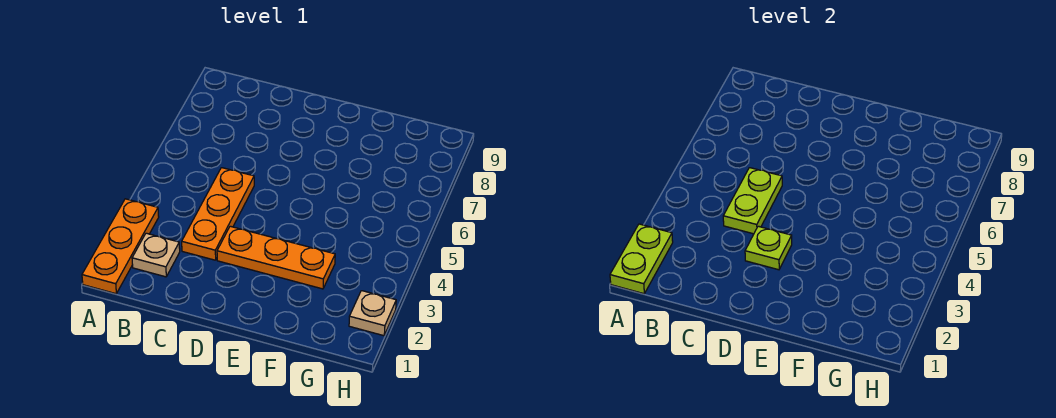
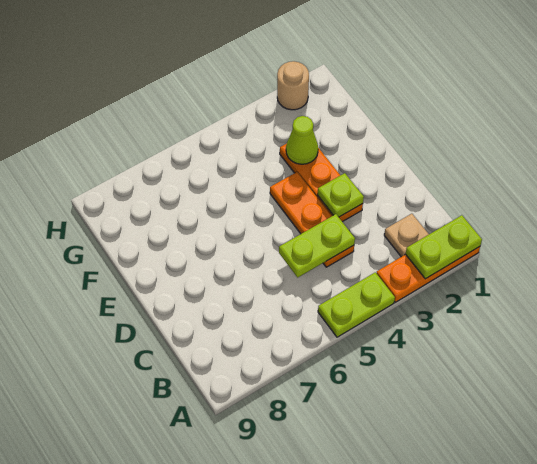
none -> lime 1x2 plate [318,272,395,337]
orange 1x3 plate [182,168,254,260] -> orange 1x3 plate turned to [270,172,354,267]
none -> lime 1x1 cone [286,116,318,164]
tan 1x1 plate [349,291,396,336] -> tan 1x1 round brick [277,61,309,110]

